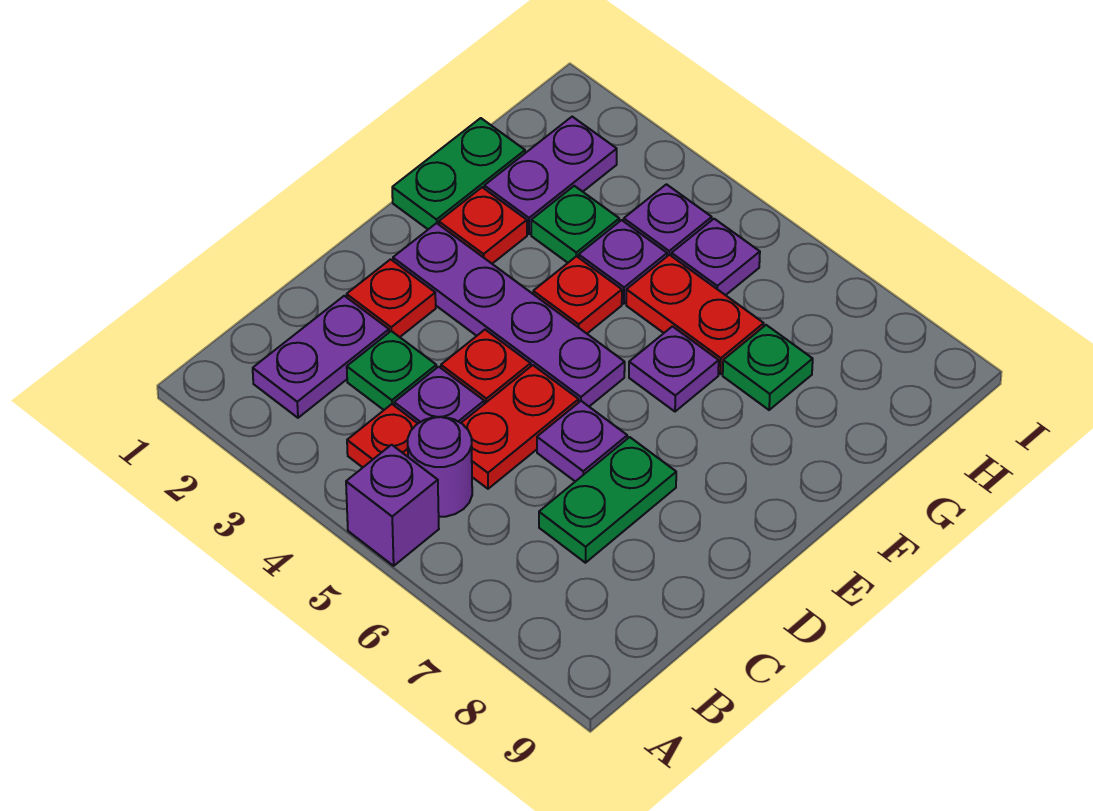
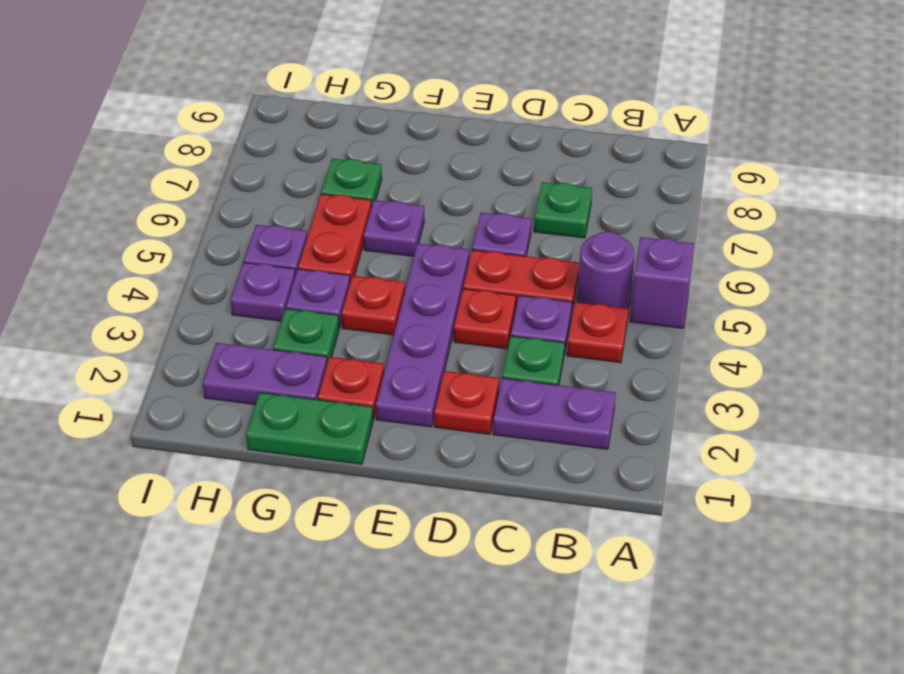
green 1x2 plate [539,437,676,563] -> green 1x1 plate [534,182,592,238]

